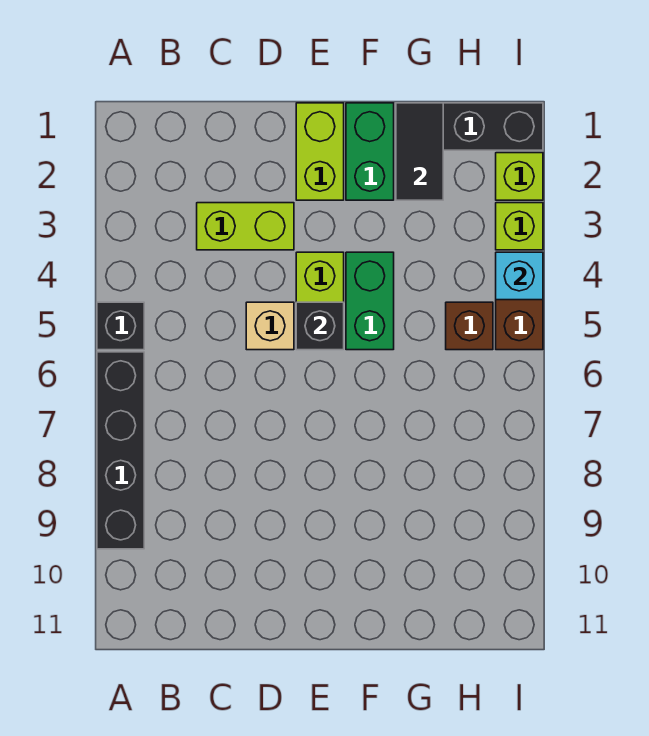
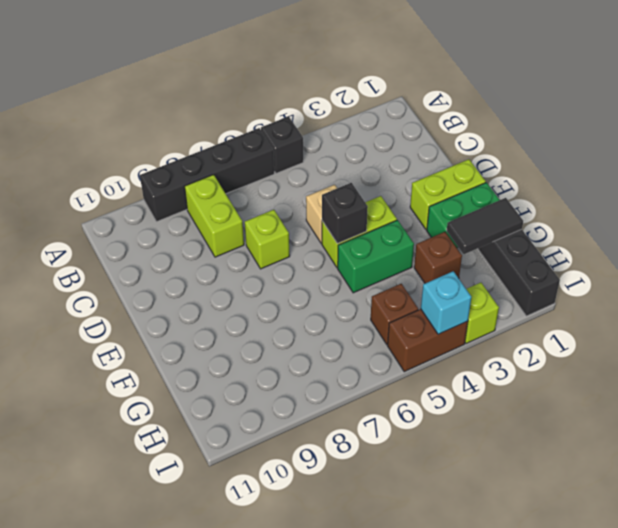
lime 1x2 brick [197,203,294,250] -> lime 1x2 brick moved to [185,175,244,257]
none -> brown 1x1 brick [414,232,462,283]
lime 1x1 brick [496,153,543,200] -> lime 1x1 brick moved to [245,210,290,269]

